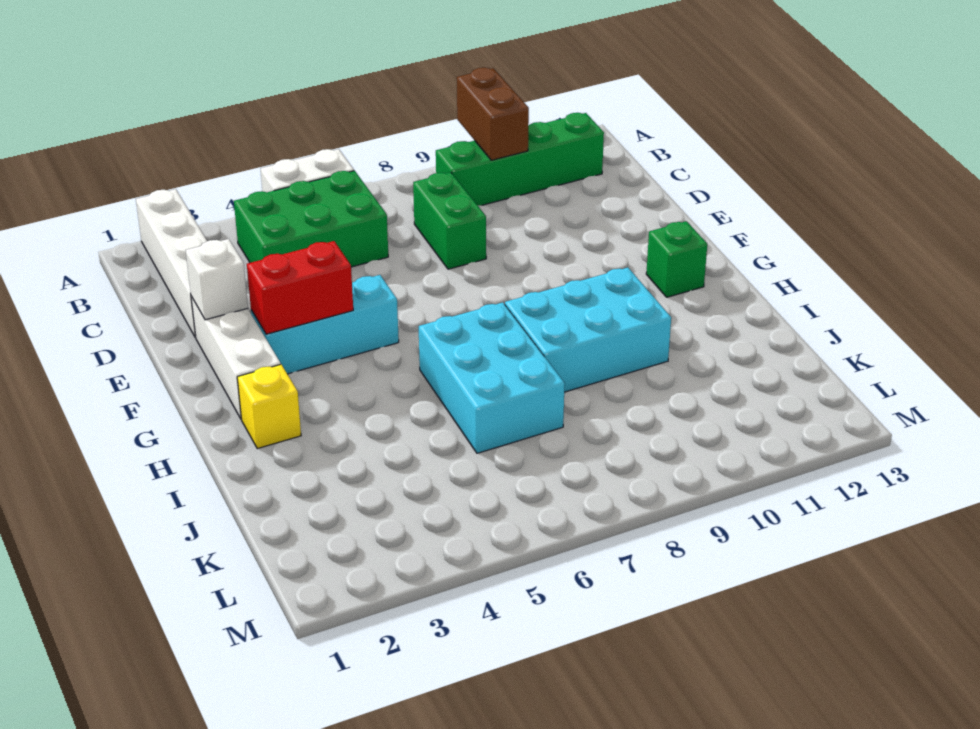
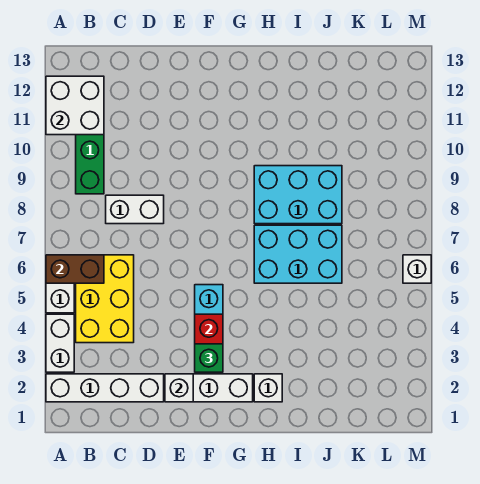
none -> white 1x2 brick [46,314,74,372]
brown 1x2 brick [457,68,529,160] -> brown 1x2 brick moved to [46,255,104,283]
none -> white 2x2 brick [46,76,104,135]
green 2x3 brick [234,171,388,267] -> yellow 2x3 brick [76,255,134,343]
green 1x2 brick [413,172,486,269] -> white 1x2 brick [106,195,164,224]
green 1x1 brick [646,221,707,297] -> green 1x1 brick moved to [195,344,223,372]
yellow 1x1 brick [237,364,301,449] -> white 1x1 brick [254,374,282,402]
cyan 2x3 brick [505,268,671,392] -> cyan 2x3 brick turned to [254,166,342,224]
none -> white 1x1 brick [403,255,431,283]

